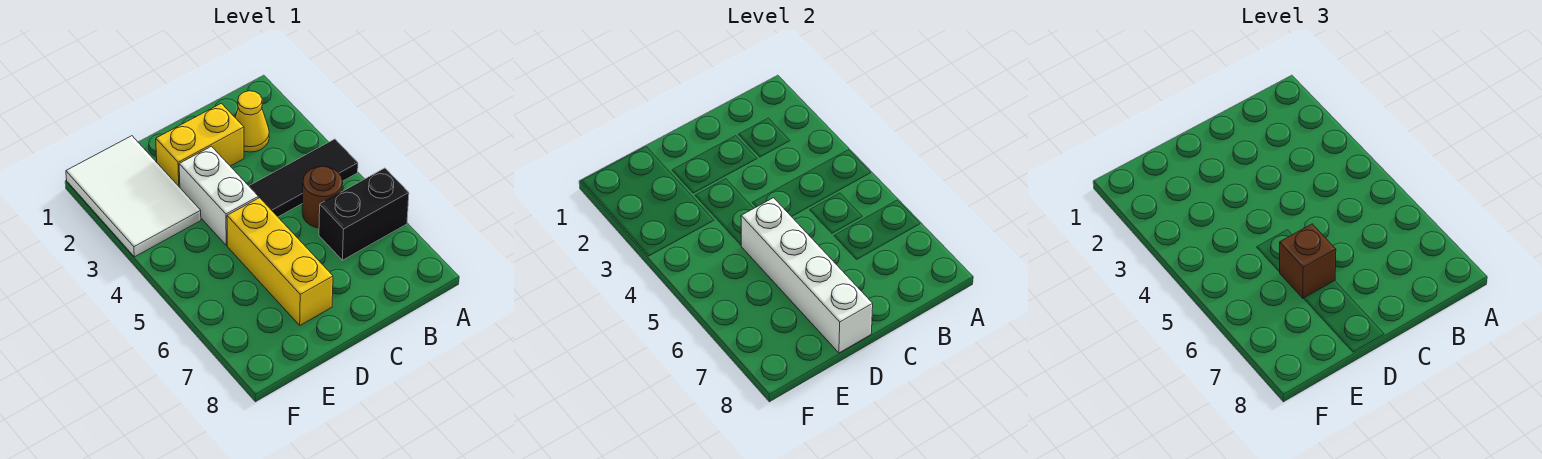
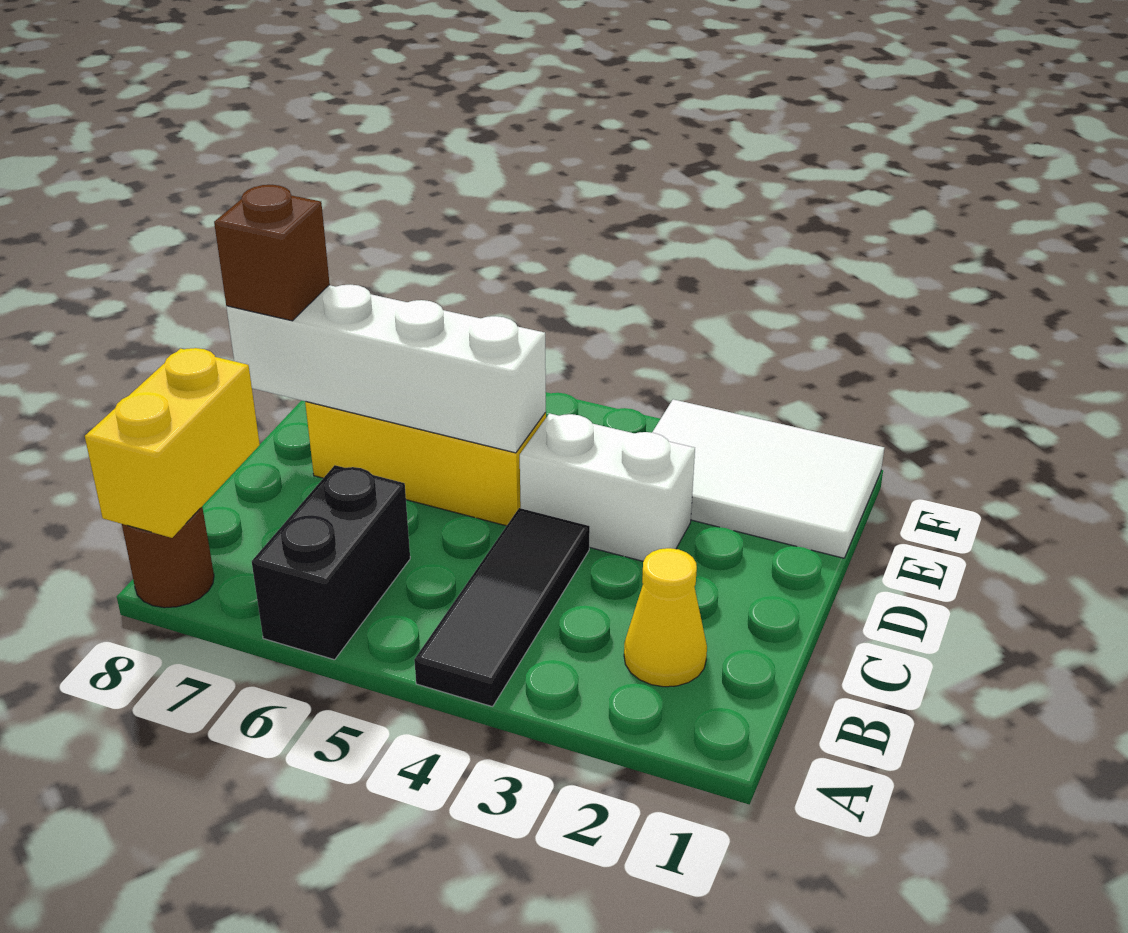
brown 1x1 round brick [302,166,343,228] -> brown 1x1 round brick moved to [122,507,214,608]
yellow 1x2 brick [156,103,244,187] -> yellow 1x2 brick moved to [85,348,260,538]
brown 1x1 brick [1280,224,1336,298] -> brown 1x1 brick moved to [214,185,330,321]

